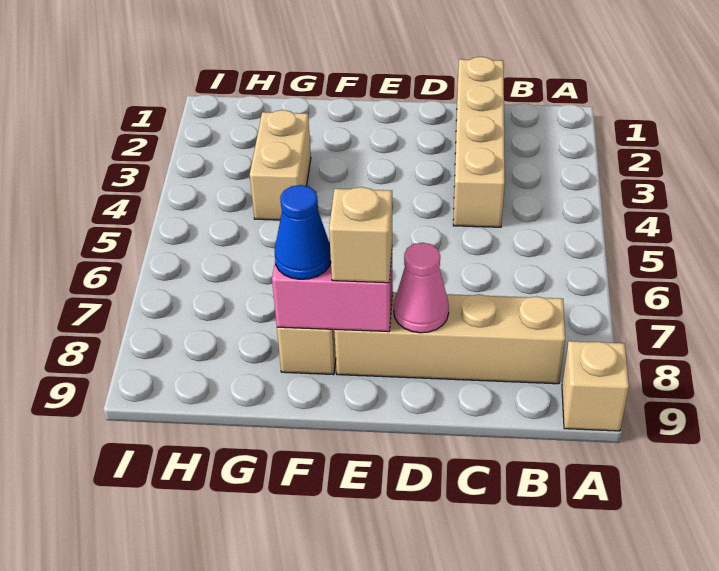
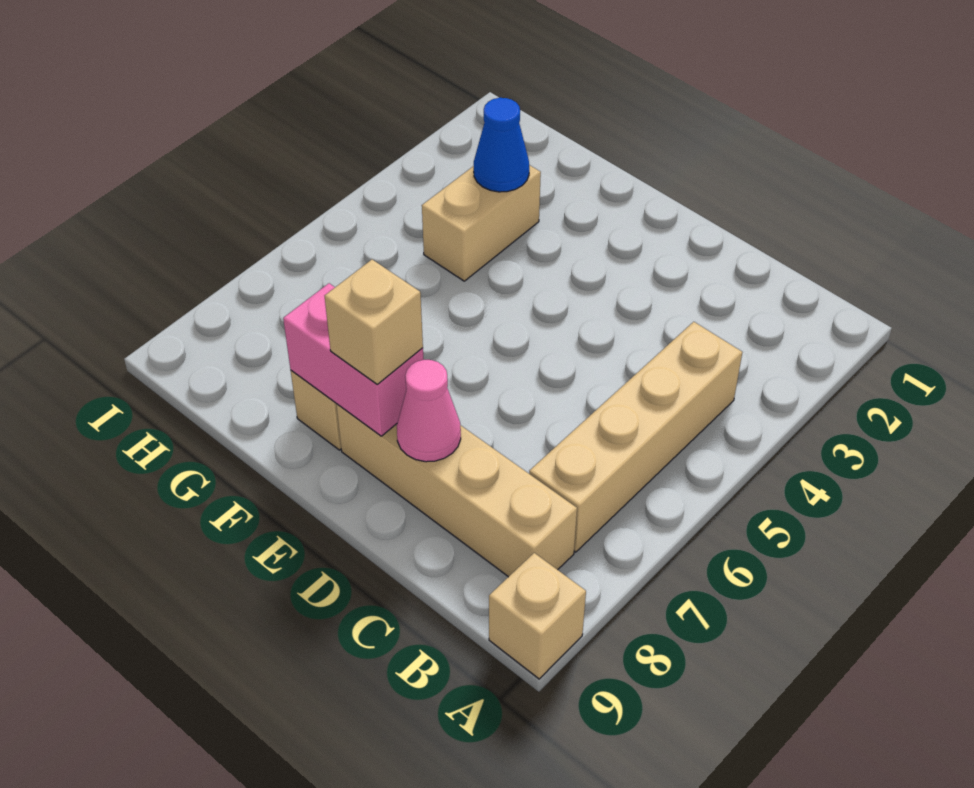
tan 1x4 brick [453,57,505,227] -> tan 1x4 brick moved to [529,322,742,552]
blue 1x1 cone [275,185,331,279] -> blue 1x1 cone moved to [474,98,529,192]

